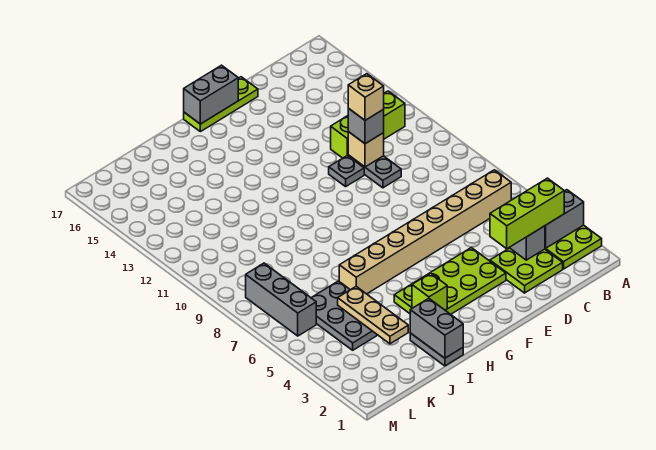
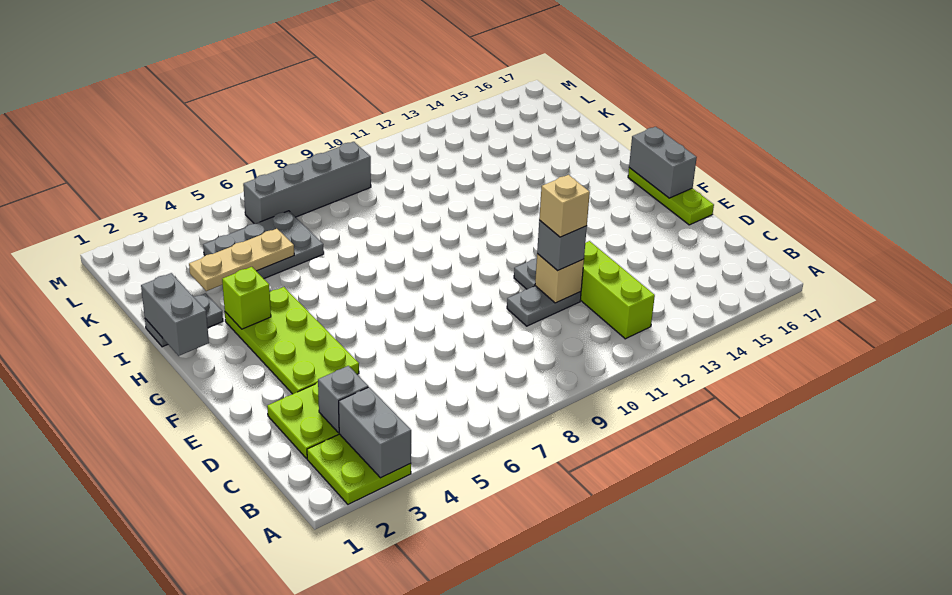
lime 1x3 brick [490,178,564,249] -> none
tan 1x8 brick [339,170,511,294] -> none
grey 1x2 brick [410,298,463,358] -> grey 1x2 brick turned to [141,273,209,356]
grey 1x3 brick [246,263,316,336] -> grey 1x4 brick [243,142,371,224]

